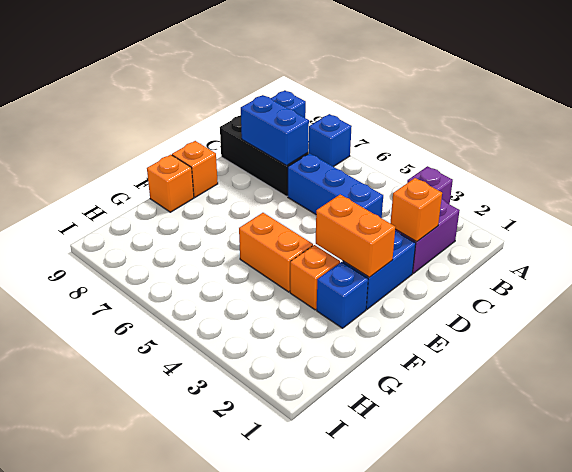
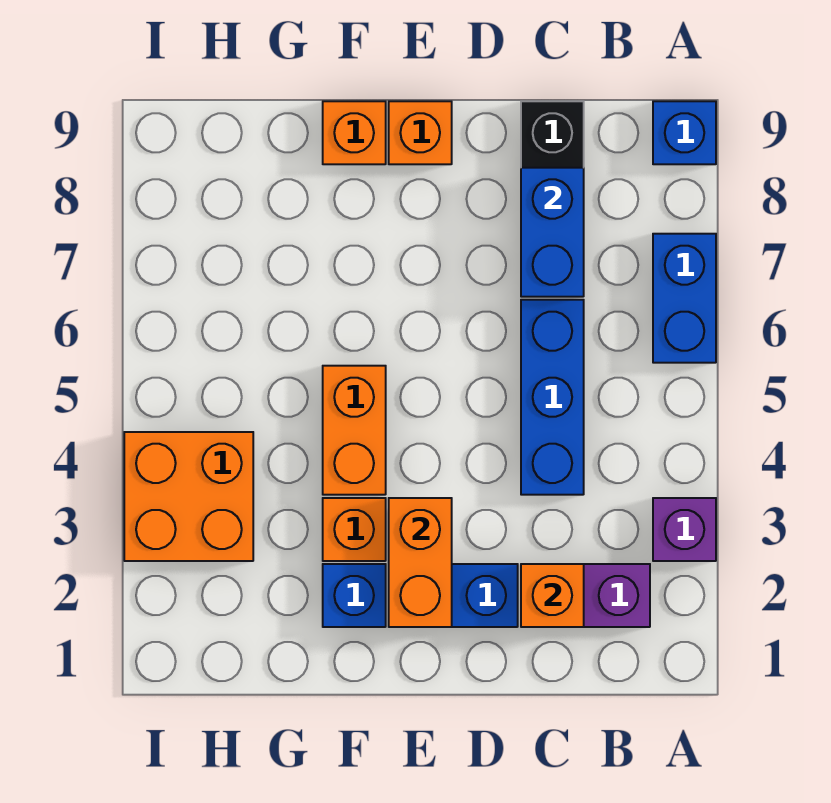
blue 1x1 brick [308,114,352,167] -> blue 1x2 brick [653,234,716,363]
none -> orange 2x2 brick [124,432,253,561]

